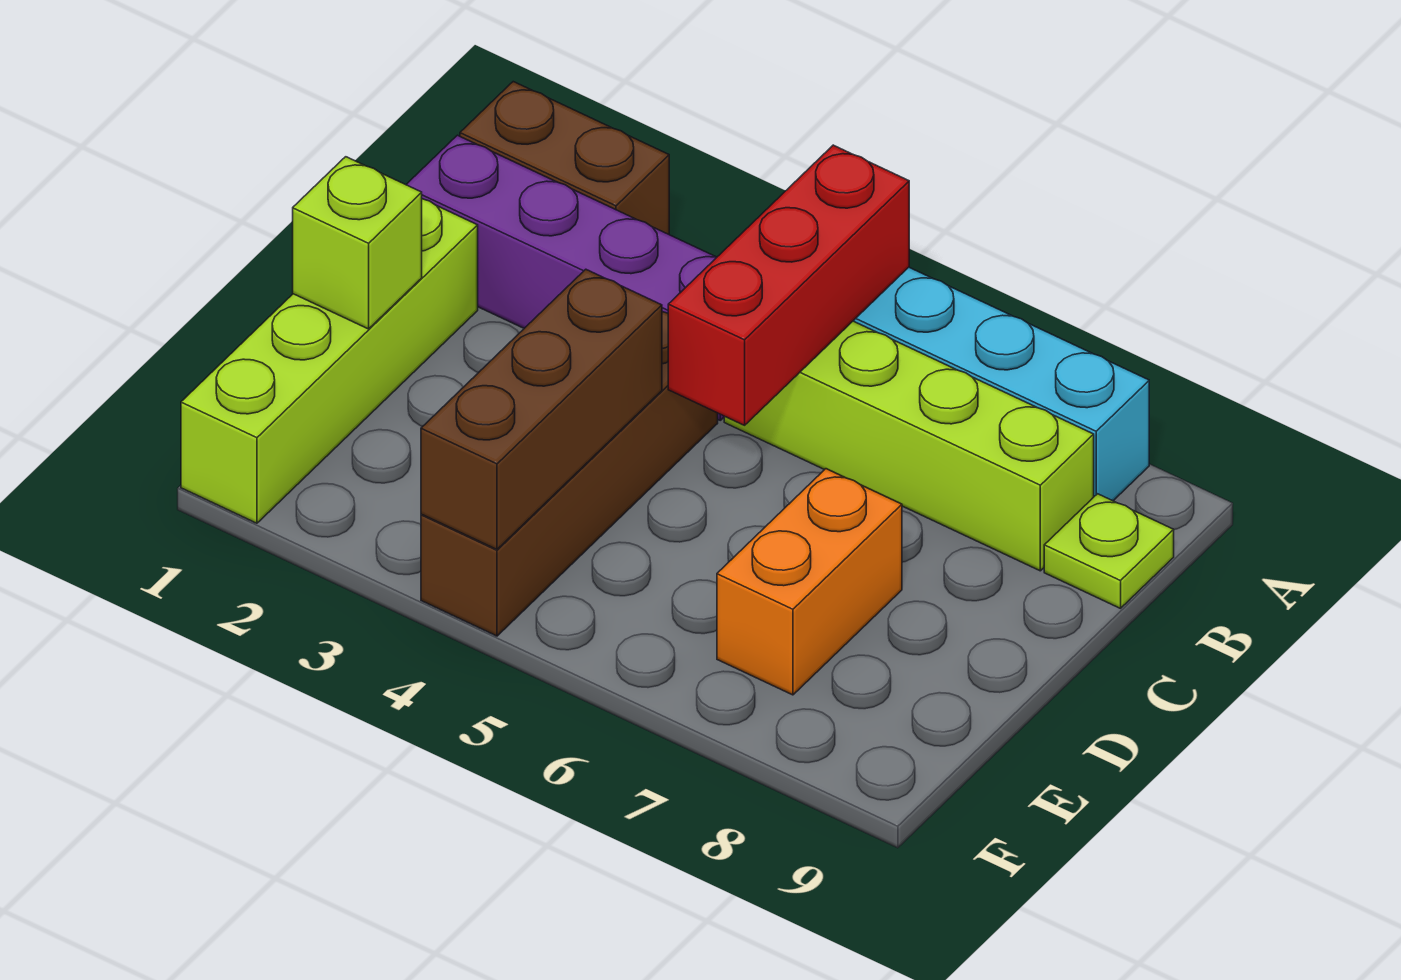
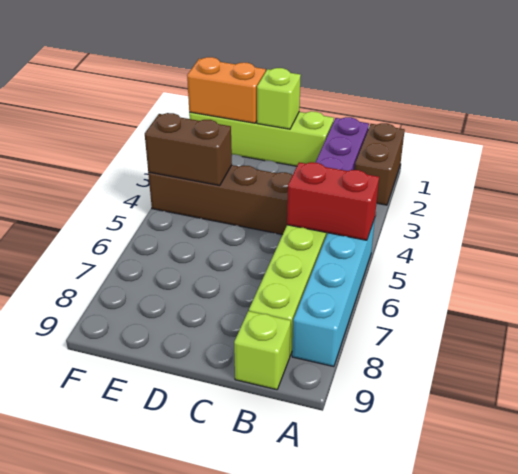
red 1x3 brick [668,145,909,425] -> red 1x2 brick [287,162,379,240]
lime 1x1 plate [1044,494,1174,608] -> lime 1x1 brick [234,311,291,390]
brown 1x3 brick [421,269,662,549] -> brown 1x2 brick [145,113,232,186]
orange 1x2 brick [717,469,902,695] -> orange 1x2 brick moved to [187,57,266,123]

